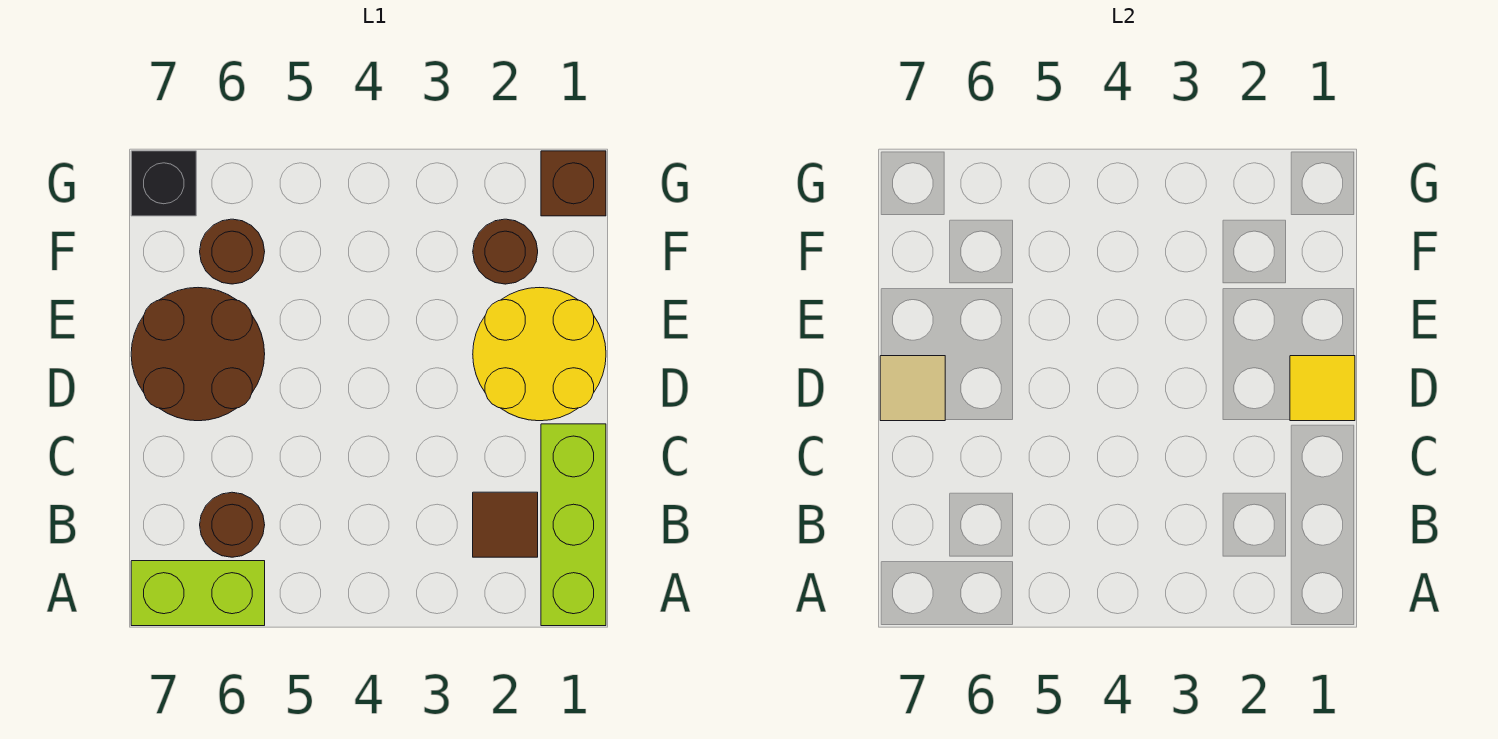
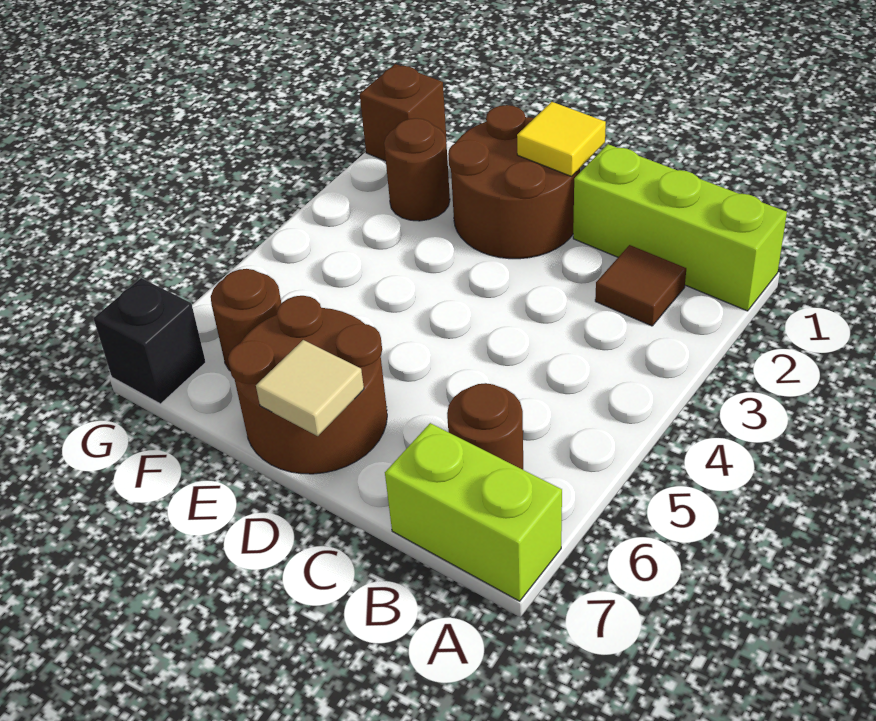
lime 1x2 brick [131,561,265,626] -> lime 1x2 brick turned to [385,423,562,601]
yellow 2x2 round brick [473,288,606,421] -> brown 2x2 round brick [448,105,580,259]

